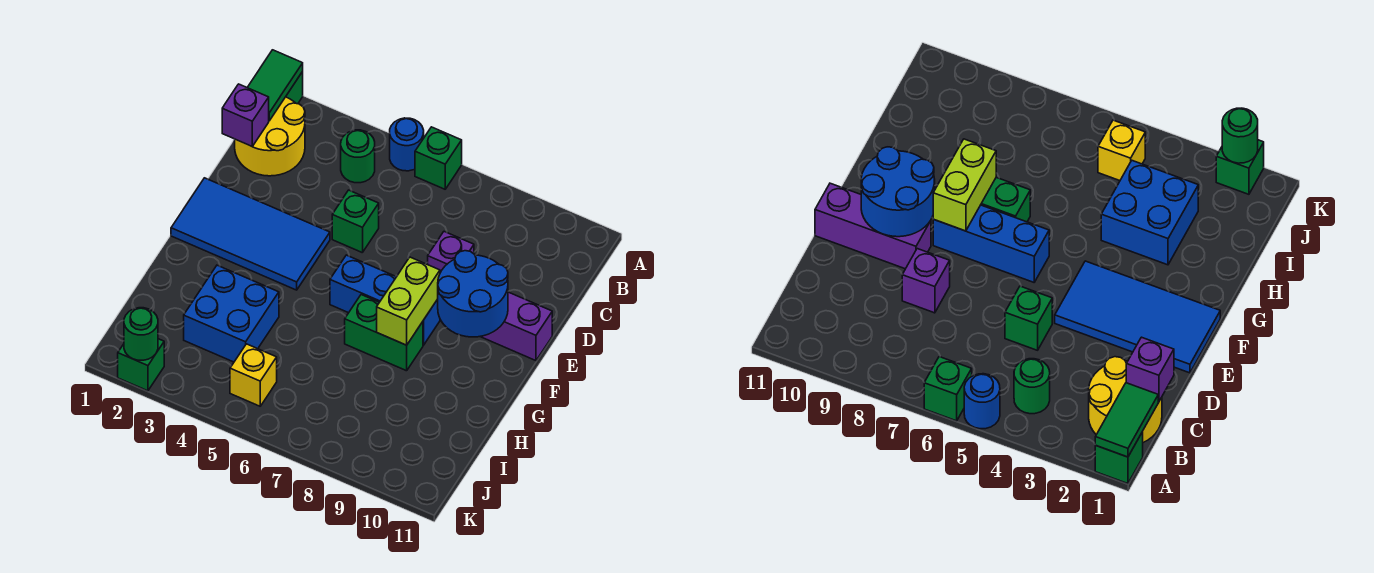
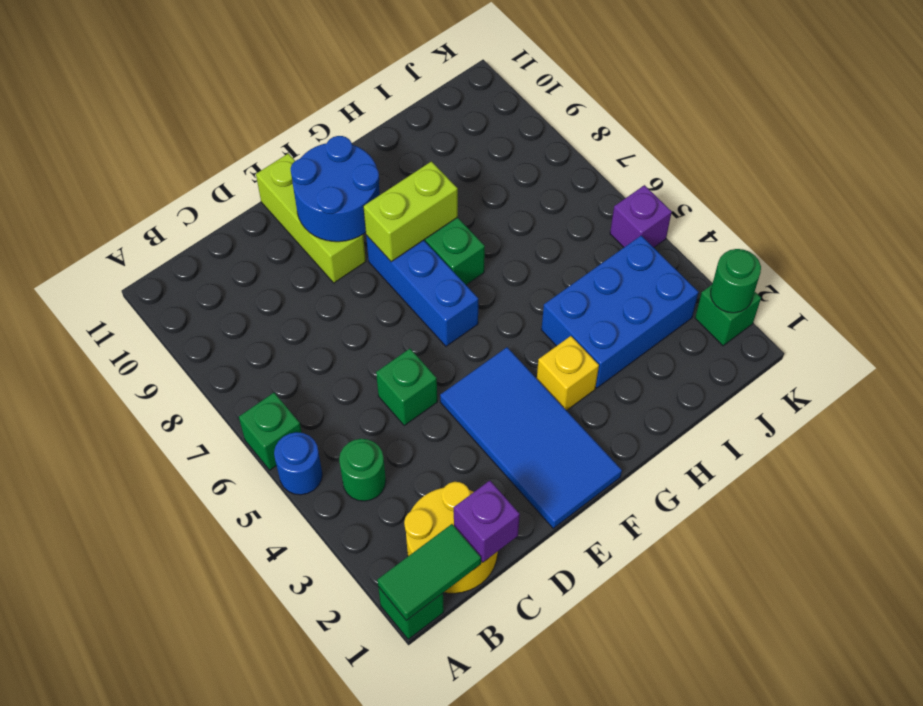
purple 1x1 brick [428,232,474,273] -> purple 1x1 brick moved to [610,185,672,247]
purple 1x3 brick [480,292,552,361] -> lime 1x3 brick [256,153,366,283]
blue 2x2 brick [184,265,279,362] -> blue 2x3 brick [542,236,699,388]
yellow 1x1 brick [230,344,277,406] -> yellow 1x1 brick moved to [537,336,599,411]

